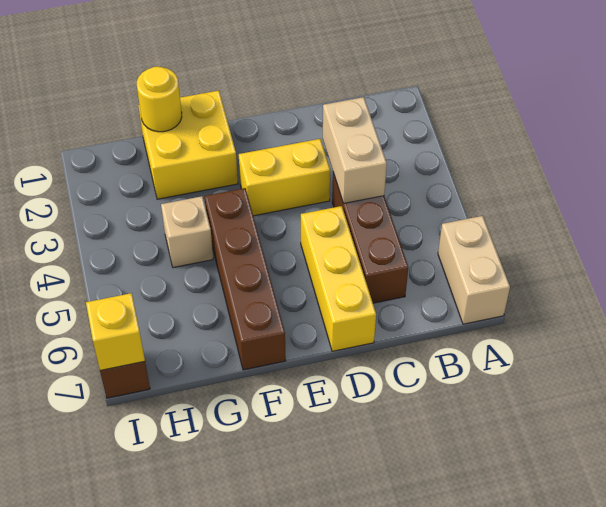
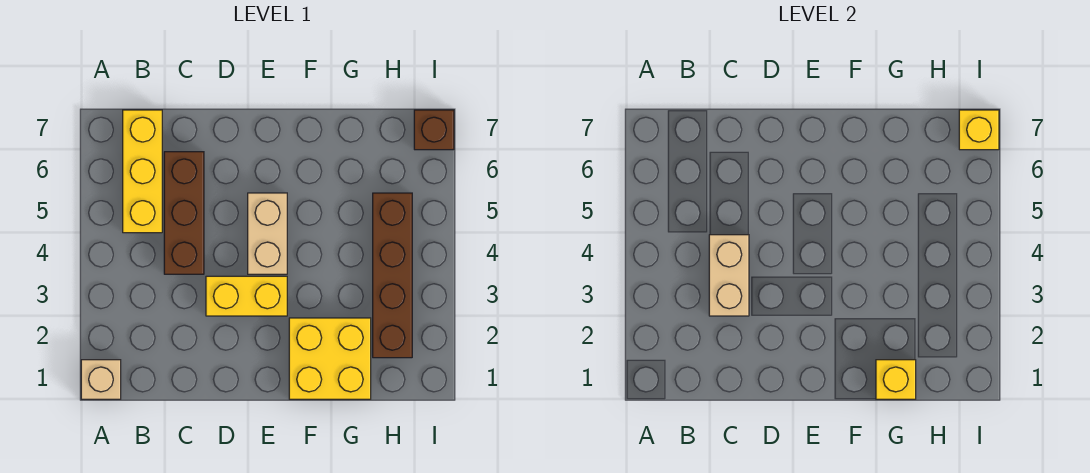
tan 1x2 brick [438,216,510,324] -> tan 1x2 brick moved to [248,193,287,274]
yellow 1x3 brick [301,206,376,351] -> yellow 1x3 brick moved to [123,110,162,233]
brown 1x4 brick [205,188,286,370] -> brown 1x4 brick moved to [373,193,412,358]
yellow 1x1 round brick [137,67,182,132] -> yellow 1x1 brick [876,360,916,399]
tan 1x1 brick [161,196,213,268] -> tan 1x1 brick moved to [81,360,121,399]

